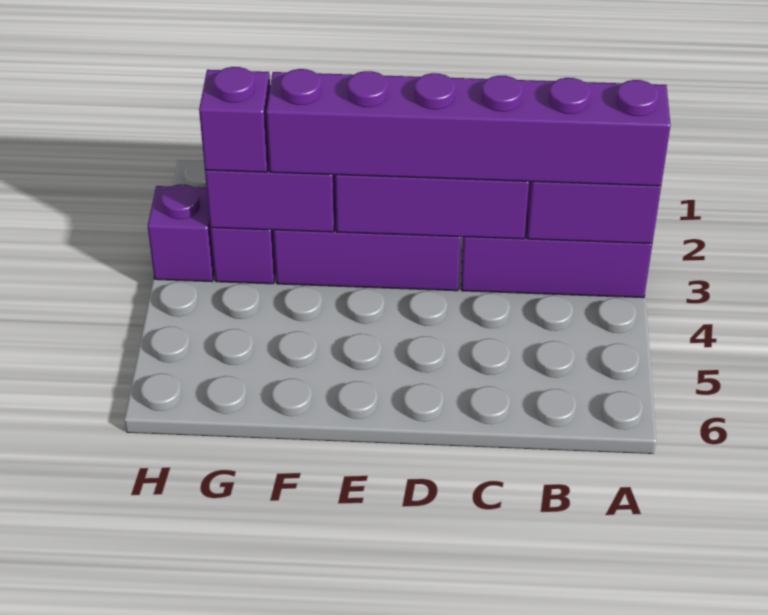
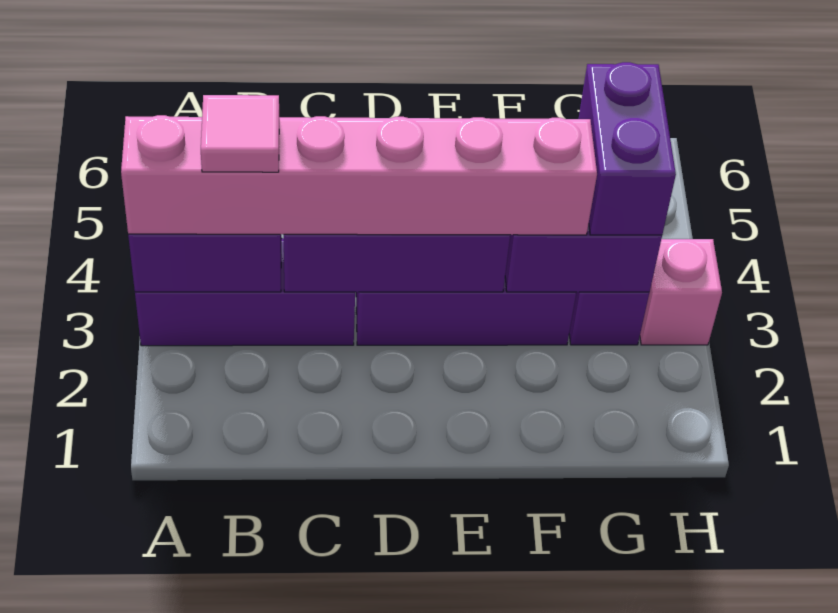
purple 1x6 brick [266,69,670,186] -> pink 1x6 brick [121,115,597,235]
none -> pink 1x1 tile [201,95,279,172]
purple 1x1 brick [199,67,270,172] -> purple 1x2 brick [579,62,676,235]
purple 1x1 brick [148,184,214,282] -> pink 1x1 brick [640,239,722,345]

